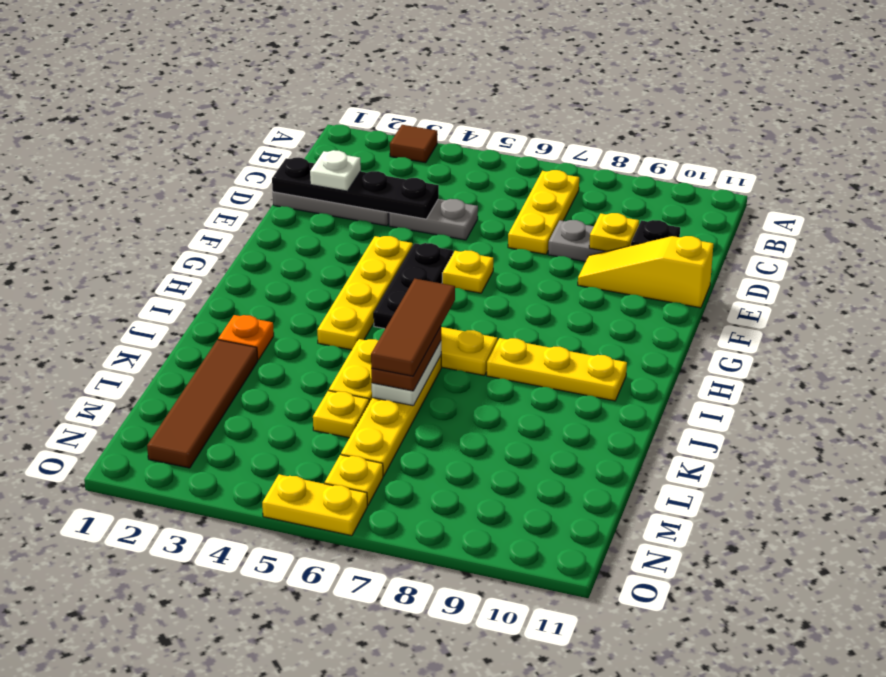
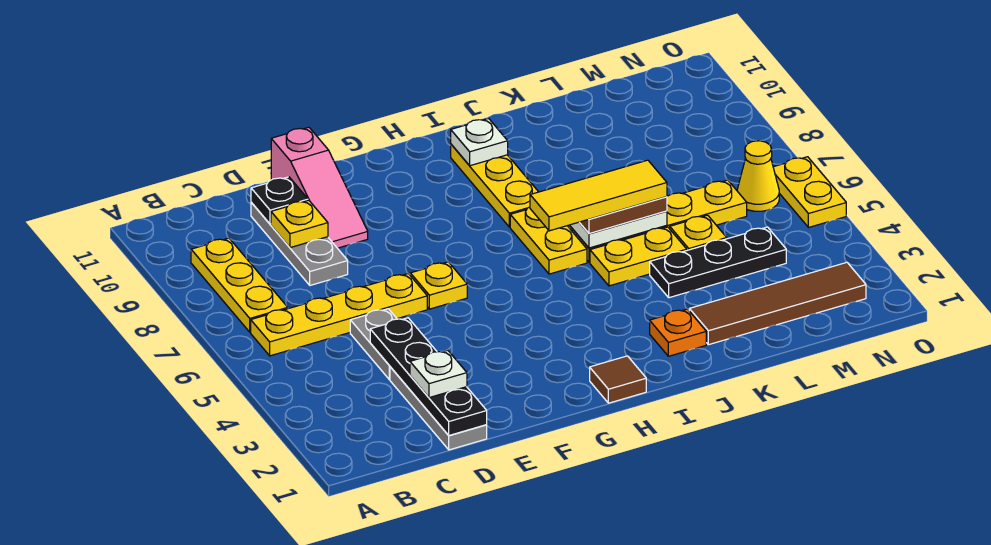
brown 1x1 tile [390,125,437,163] -> brown 1x1 tile moved to [590,356,646,403]
yellow 1x3 plate [508,170,579,254] -> yellow 1x3 plate turned to [191,238,288,332]
yellow 1x3 slope [578,236,713,308] -> pink 1x3 slope [271,127,368,248]
yellow 1x4 plate [317,236,413,350] -> yellow 1x4 plate moved to [251,274,427,356]
black 1x3 plate [374,243,453,329] -> black 1x3 plate moved to [650,227,786,298]
brown 1x3 tile [371,278,455,376] -> yellow 1x3 tile [530,160,667,231]
none -> white 1x1 plate [451,118,508,166]
yellow 1x1 plate [325,455,383,505] -> yellow 1x1 cone [737,141,779,211]

